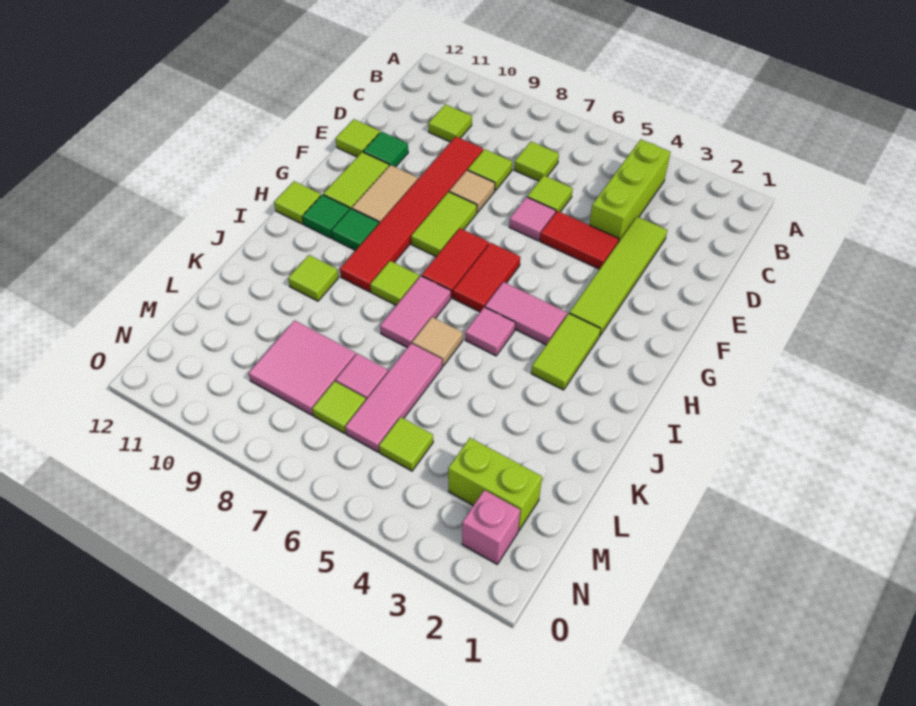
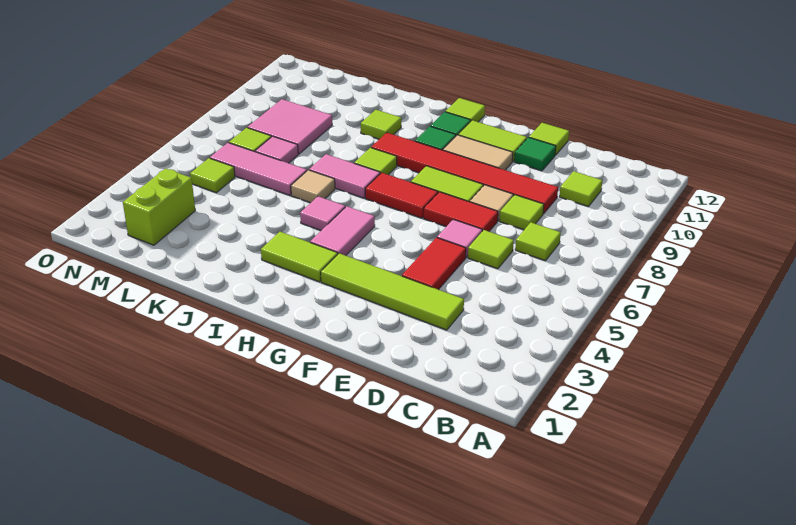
lime 1x3 brick [589,139,671,241] -> none
red 1x2 tile [453,243,520,312] -> red 1x2 tile moved to [424,192,498,231]
pink 1x1 brick [462,490,520,564] -> none

